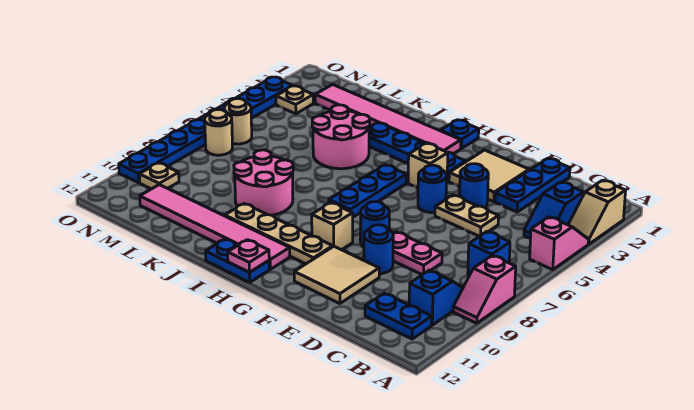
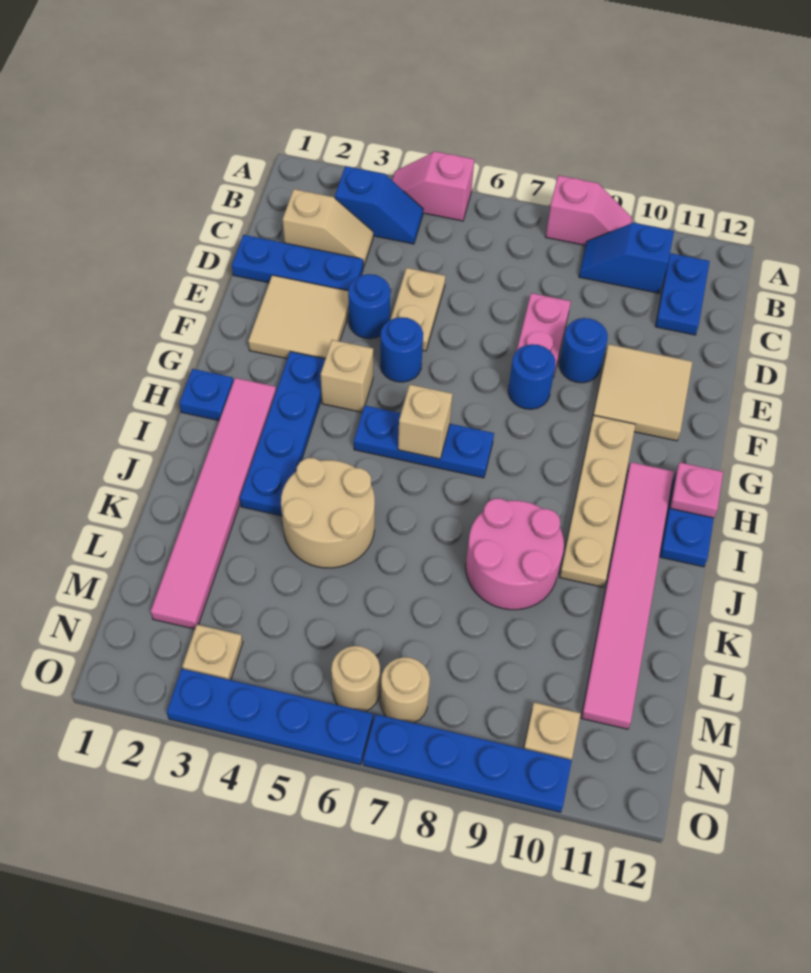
tan 1x2 slope [568,180,626,244] -> tan 1x2 slope moved to [283,189,373,267]
blue 1x1 brick [468,232,510,275] -> none
tan 1x1 brick [312,203,353,250] -> tan 1x1 brick moved to [398,385,453,459]
pink 2x2 round brick [312,105,370,169] -> tan 2x2 round brick [281,458,375,568]

